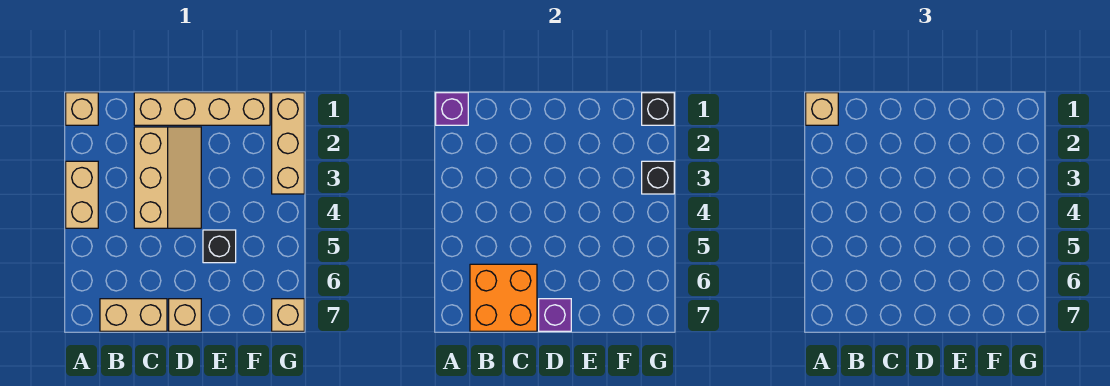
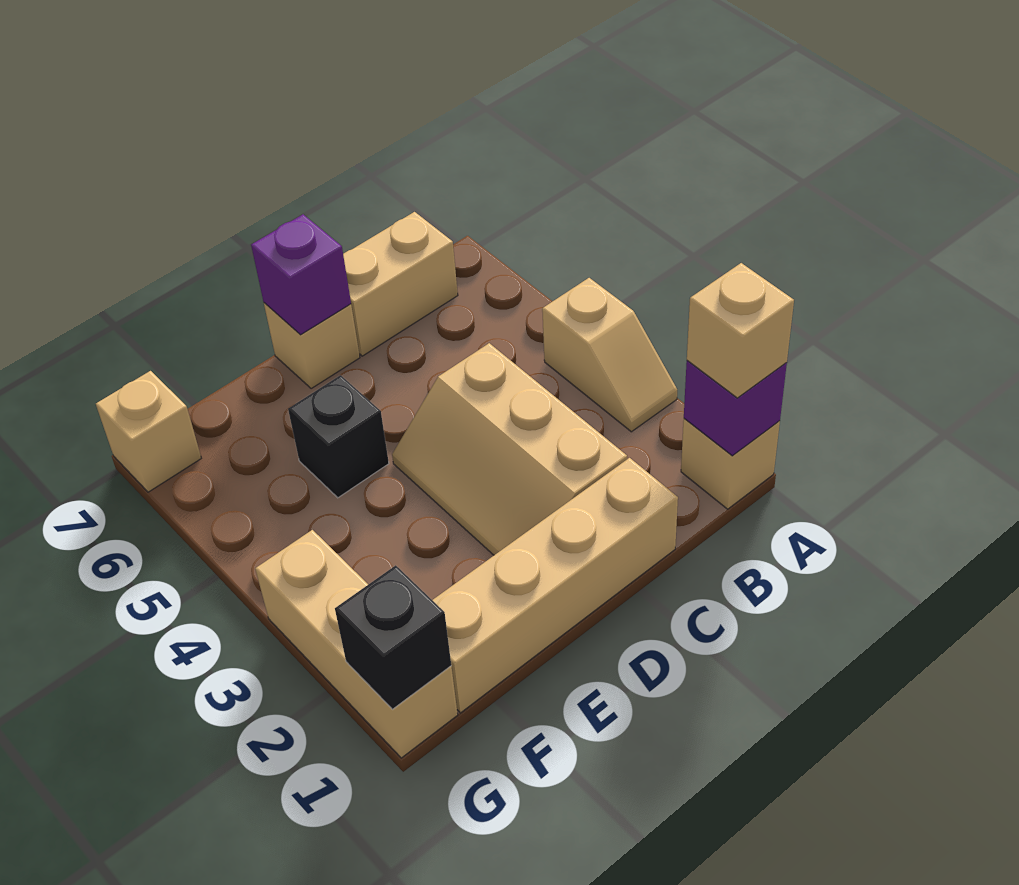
tan 1x2 brick [66,161,98,228] -> tan 1x2 slope [542,278,677,432]
orange 2x2 brick [470,264,537,331] -> none
black 1x1 brick [642,161,674,194] -> none

